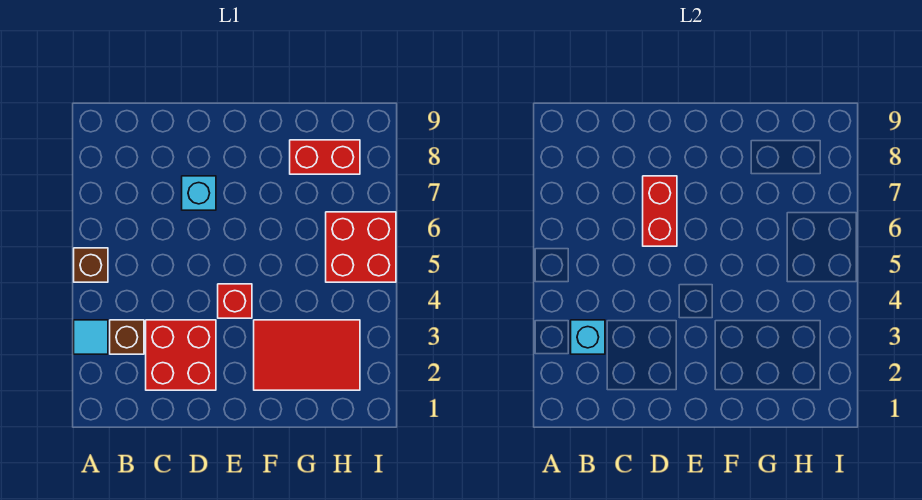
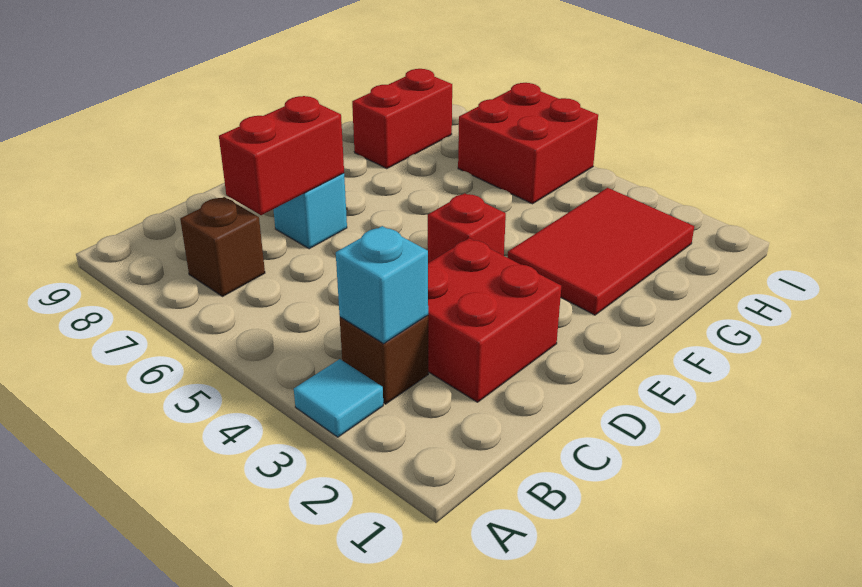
brown 1x1 brick [74,248,108,282] -> brown 1x1 brick moved to [180,197,265,296]
red 1x2 brick [643,176,677,246] -> red 1x2 brick turned to [219,96,344,215]

